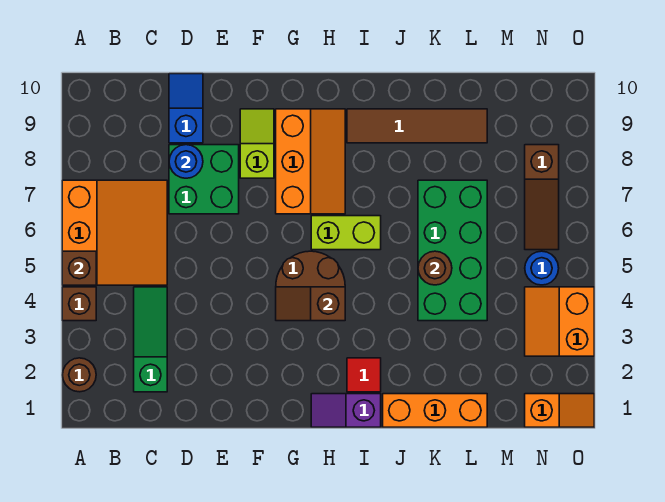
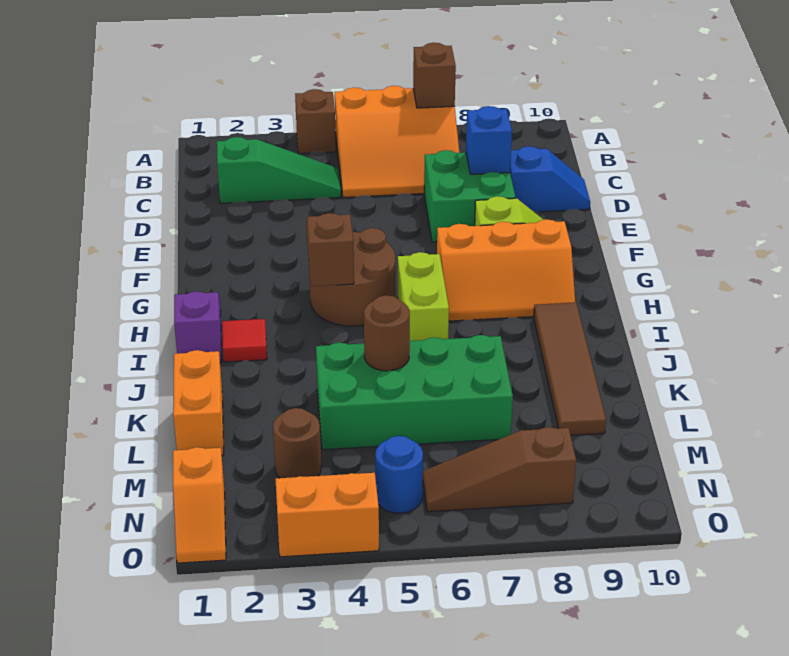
brown 1x1 round brick [63,358,96,392] -> brown 1x1 round brick moved to [273,408,321,478]
brown 1x1 brick [62,251,96,285] -> brown 1x1 brick moved to [413,43,456,108]
blue 1x1 round brick [169,145,203,178] -> blue 1x1 brick [466,106,512,174]
orange 1x3 brick [383,394,487,427] -> orange 1x2 brick [173,350,224,455]

